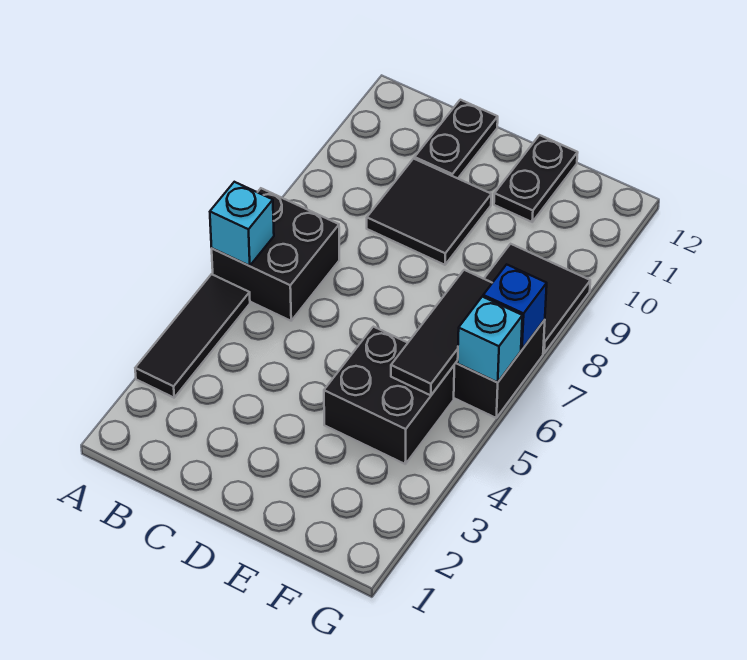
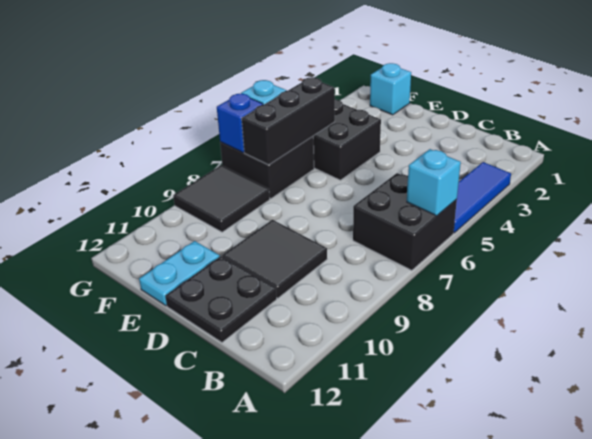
black 1x3 tile [135,274,250,398] -> blue 1x3 tile [453,162,511,233]
black 1x2 plate [415,100,498,178] -> black 2x2 plate [166,256,277,342]
black 1x2 plate [494,135,578,222] -> cyan 1x2 plate [139,241,220,306]
none -> cyan 1x1 brick [370,63,411,115]
black 1x3 tile [391,270,492,395] -> black 1x3 brick [242,77,335,165]

